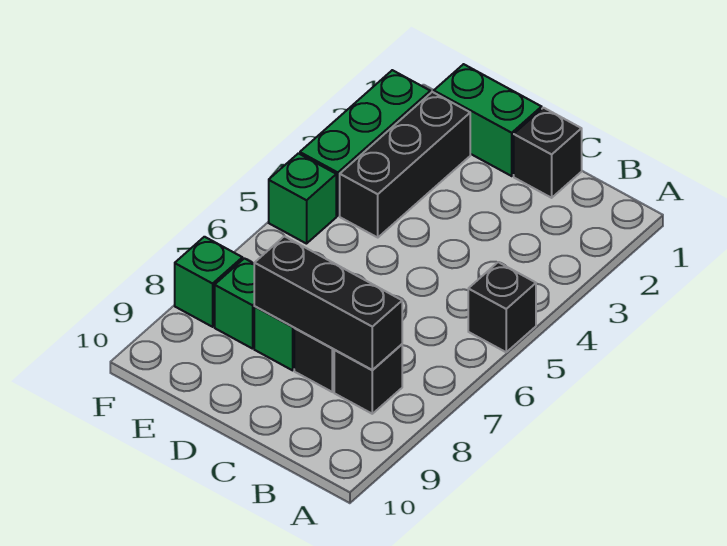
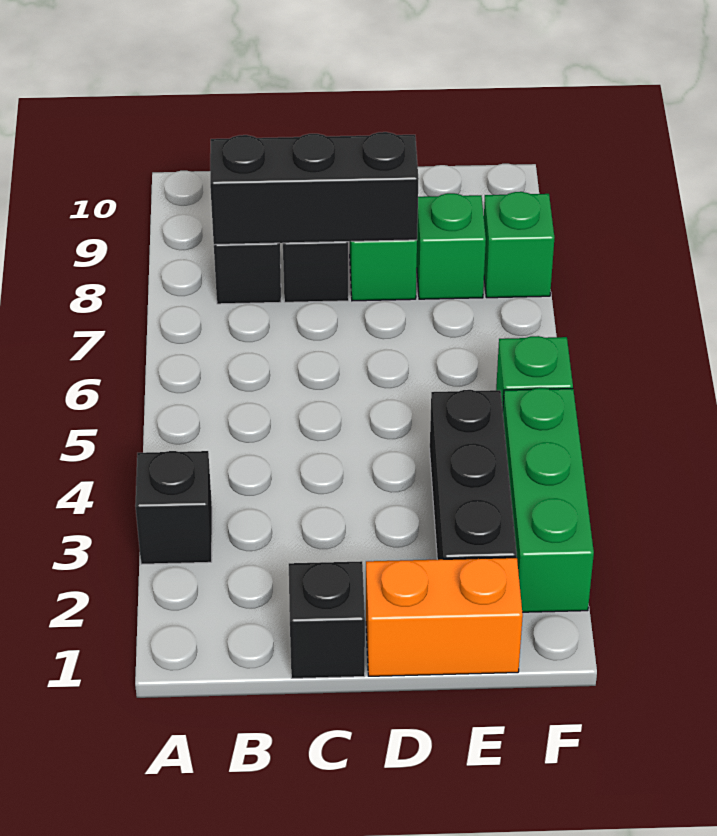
black 1x1 brick [468,262,536,352] -> black 1x1 brick moved to [135,451,212,564]
green 1x2 brick [434,64,542,176] -> orange 1x2 brick [366,558,523,676]

